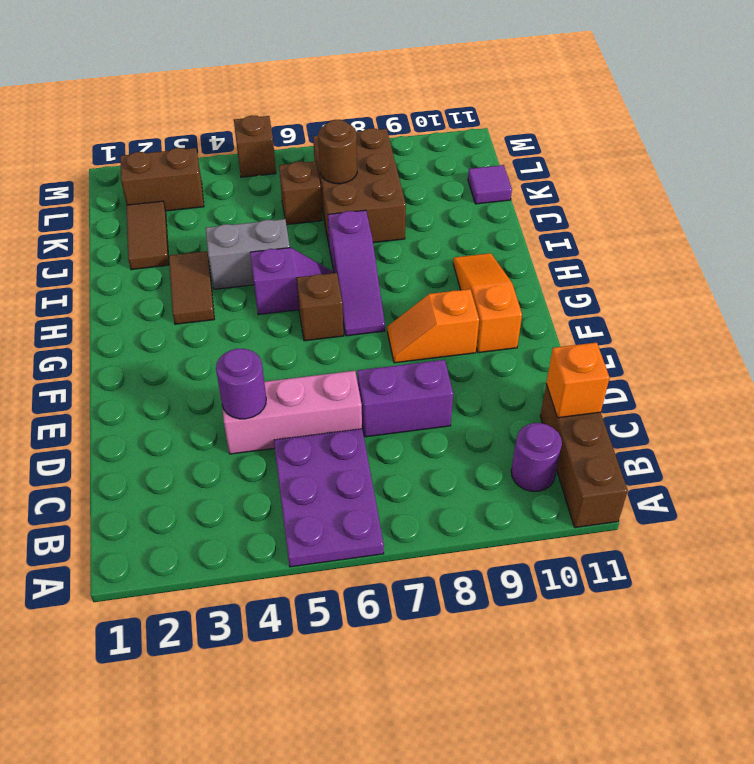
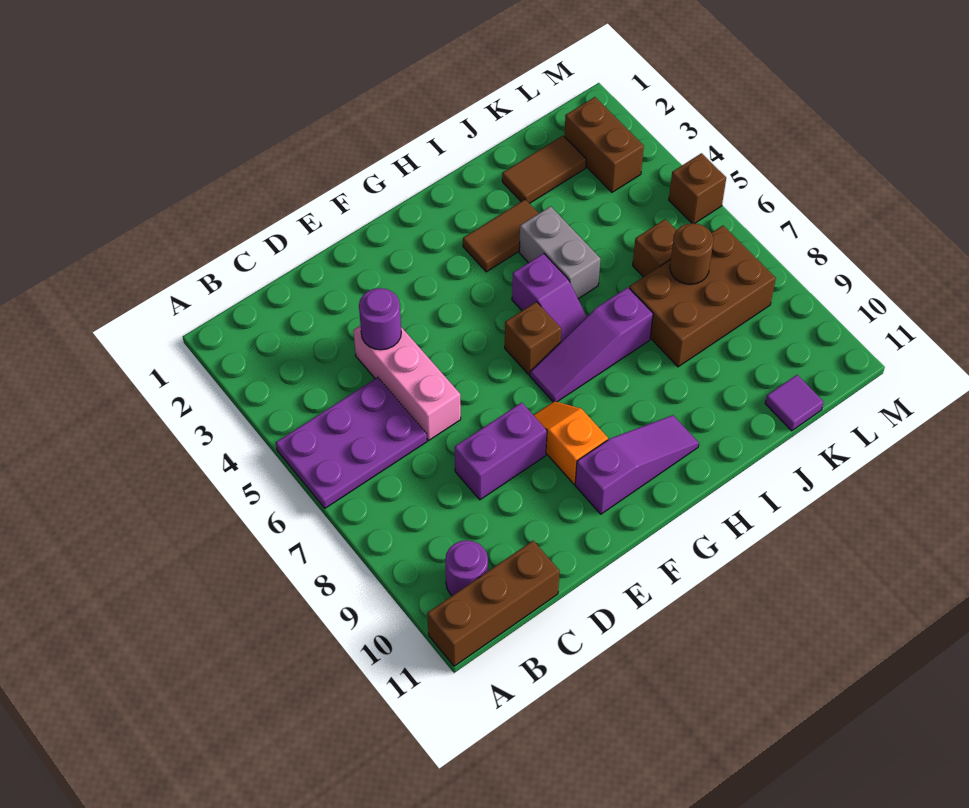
orange 1x1 brick [546,342,610,418] -> none
purple 1x2 brick [357,360,453,437] -> purple 1x2 brick turned to [455,402,547,500]
orange 1x3 slope [453,253,522,353] -> purple 1x3 slope [575,415,699,514]

